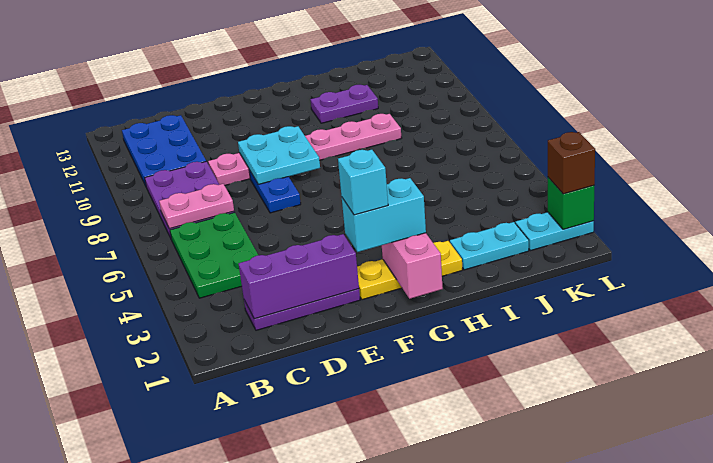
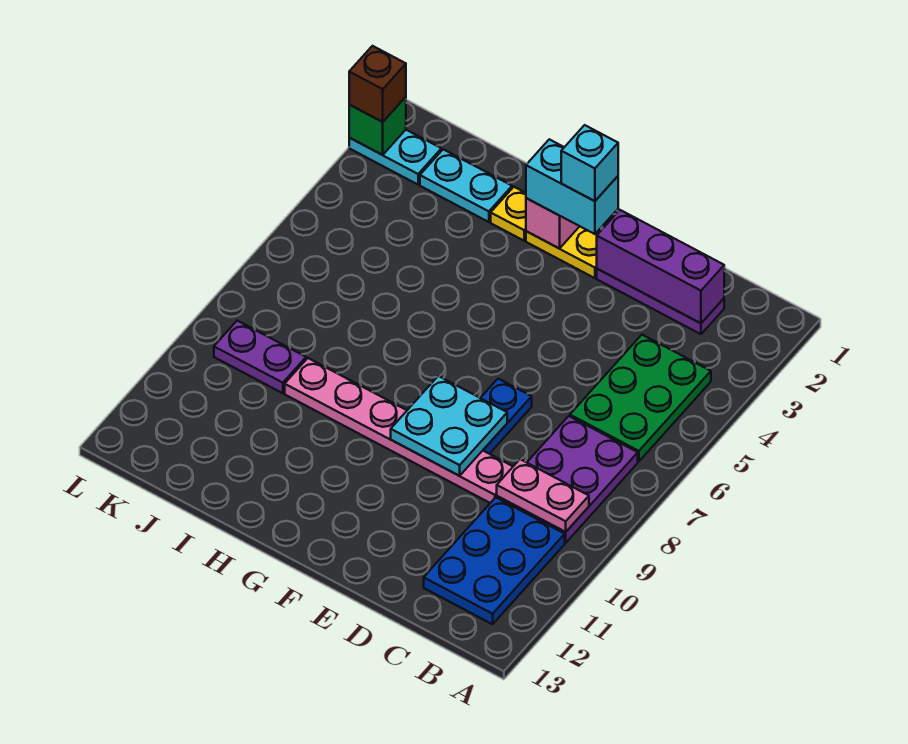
pink 1x2 plate [159,184,234,229] -> pink 1x2 plate moved to [497,459,589,532]
purple 1x2 plate [310,85,378,123] -> purple 1x2 plate moved to [214,321,306,393]

